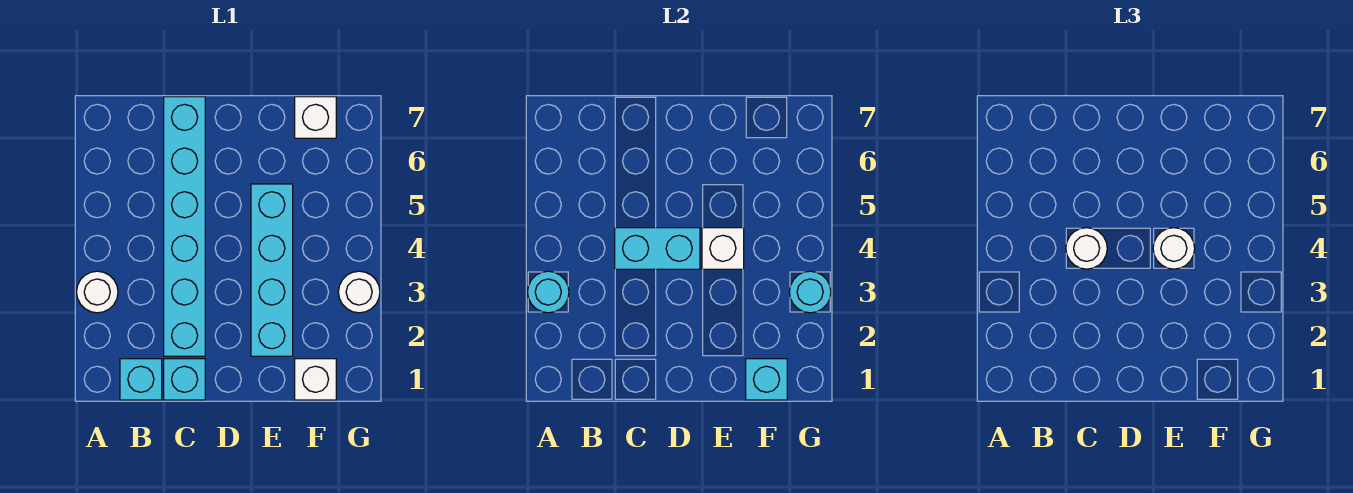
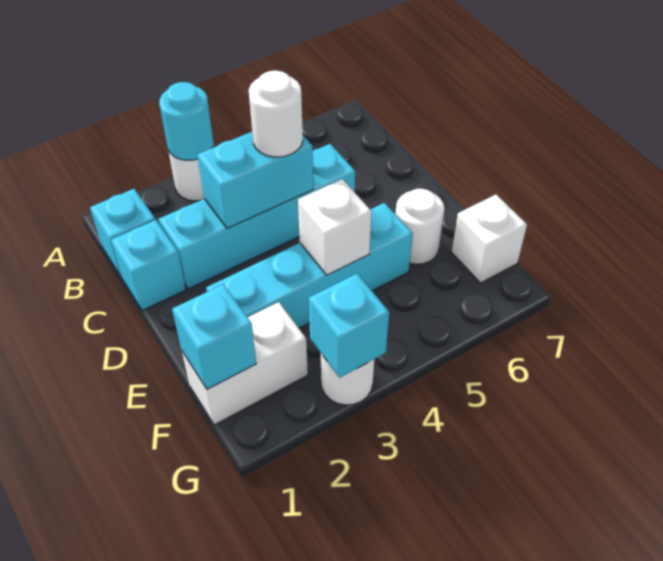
cyan 1x6 brick [164,97,205,356] -> cyan 1x4 brick [159,144,355,289]
cyan 1x2 brick [615,228,700,269] -> cyan 1x2 brick turned to [197,132,313,229]
white 1x1 round brick [1153,228,1195,269] -> white 1x1 round brick moved to [395,189,445,264]
white 1x1 brick [295,359,336,400] -> white 1x2 brick [182,302,308,425]
cyan 1x1 round brick [789,271,831,313] -> cyan 1x1 brick [309,274,389,378]

